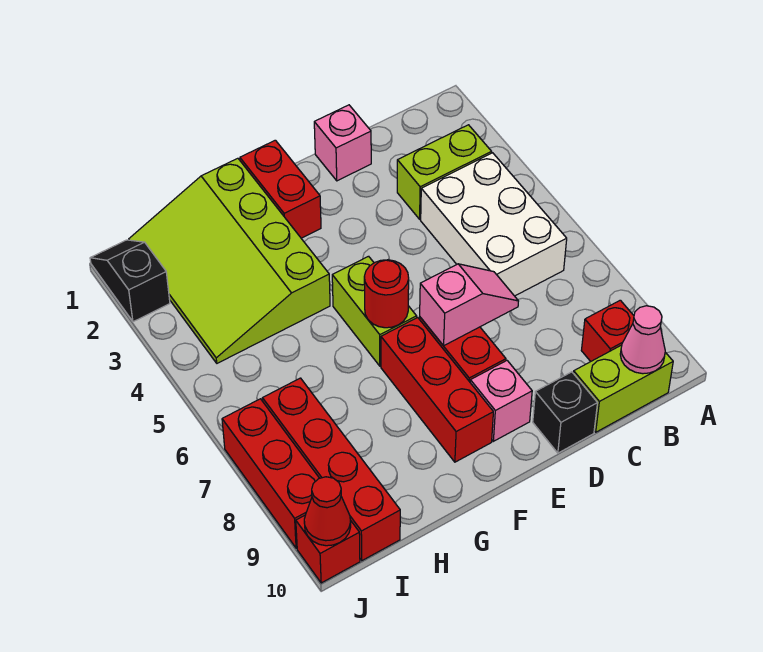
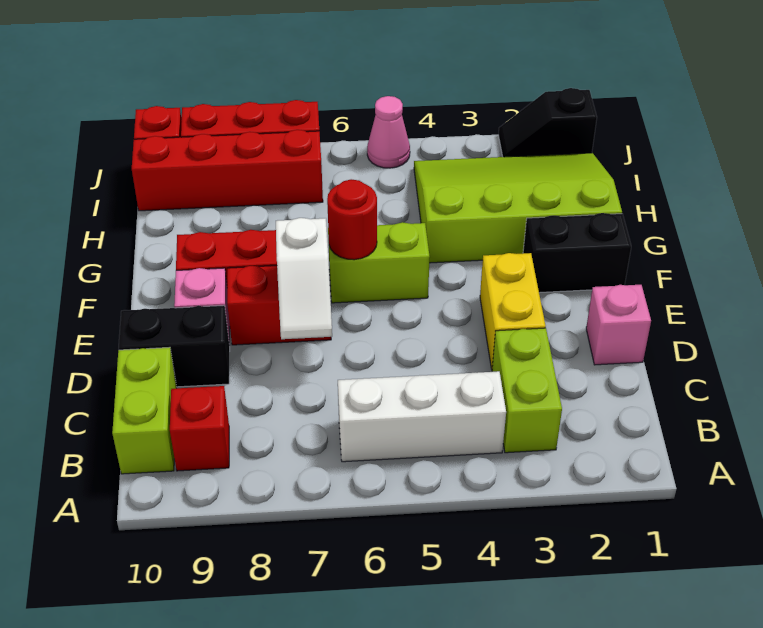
white 2x3 brick [421,153,567,296] -> white 1x3 brick [338,371,506,462]
pink 1x1 cone [620,306,665,374] -> pink 1x1 cone moved to [367,96,410,168]
none -> yellow 1x2 brick [480,253,546,369]
pink 1x2 slope [420,264,518,346] -> white 1x2 slope [276,218,332,339]
black 1x1 brick [533,372,597,453] -> black 1x2 brick [119,305,230,387]
red 1x2 brick [240,140,321,238] -> black 1x2 brick [523,213,631,293]
black 1x2 slope [90,240,170,322] -> black 1x2 slope turned to [499,88,597,157]
red 1x1 cone [304,477,351,546] -> none

